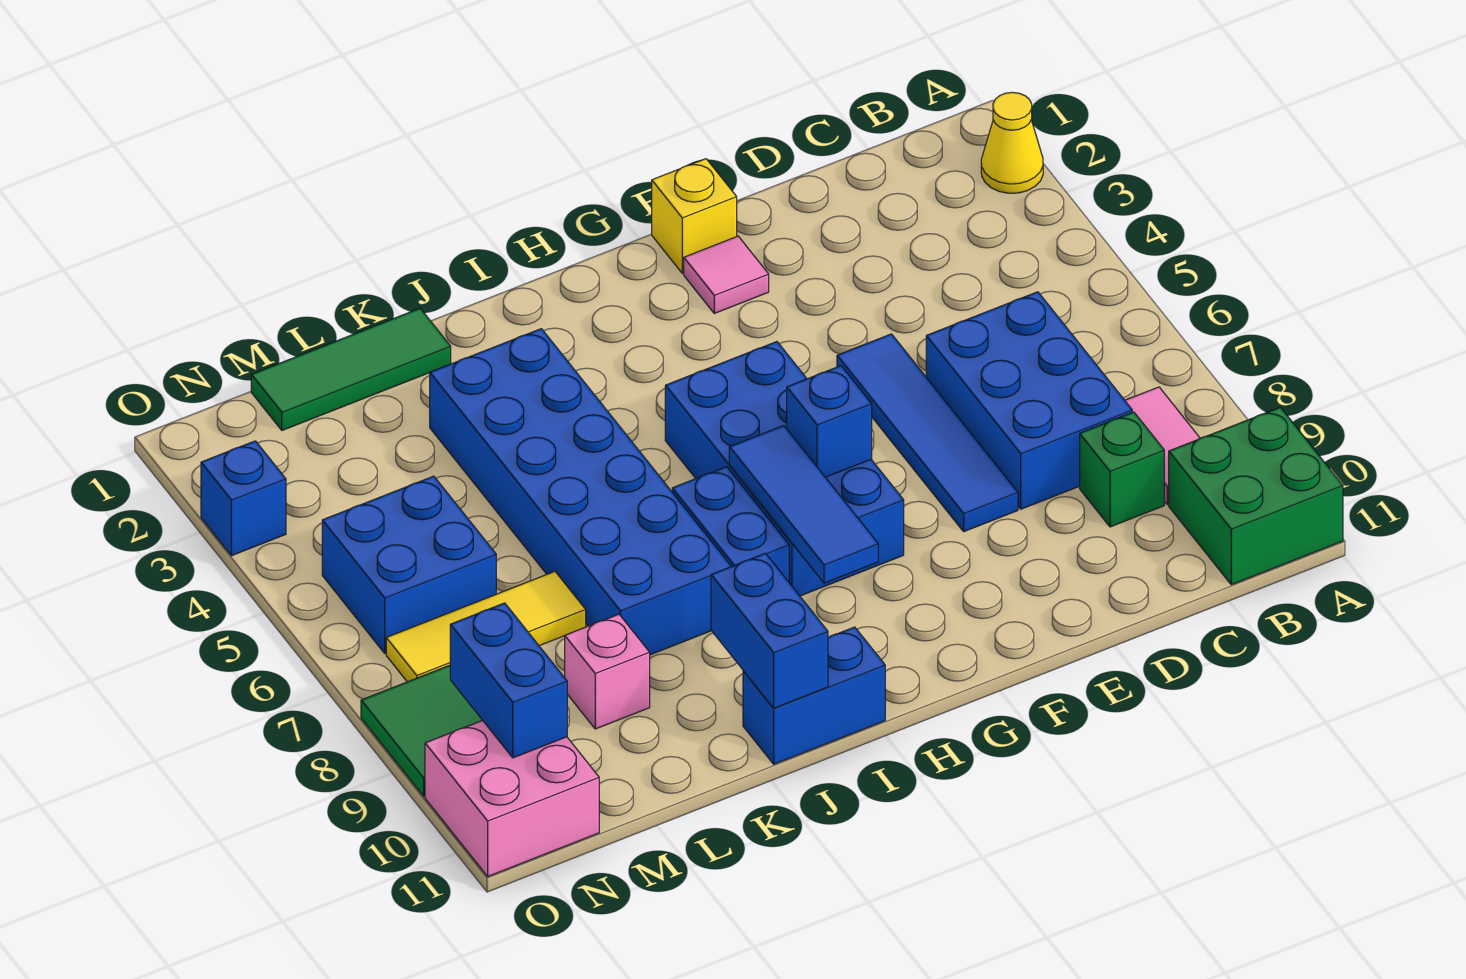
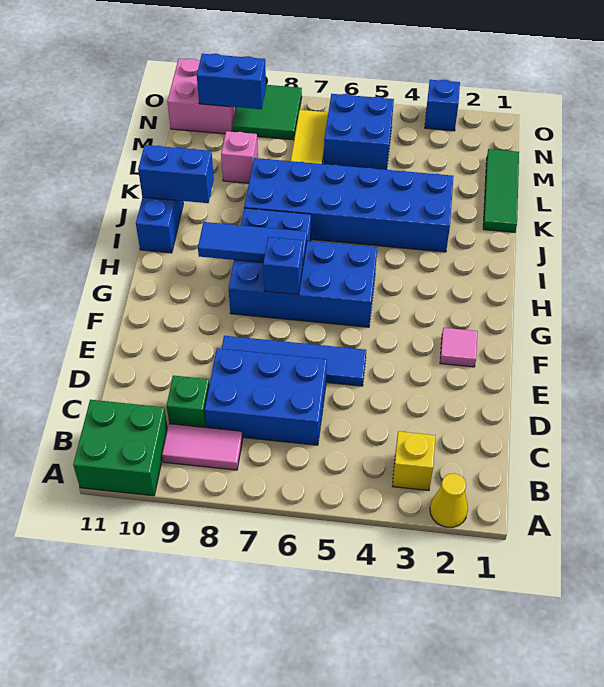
yellow 1x1 brick [652,159,737,273] -> yellow 1x1 brick moved to [393,431,435,491]

